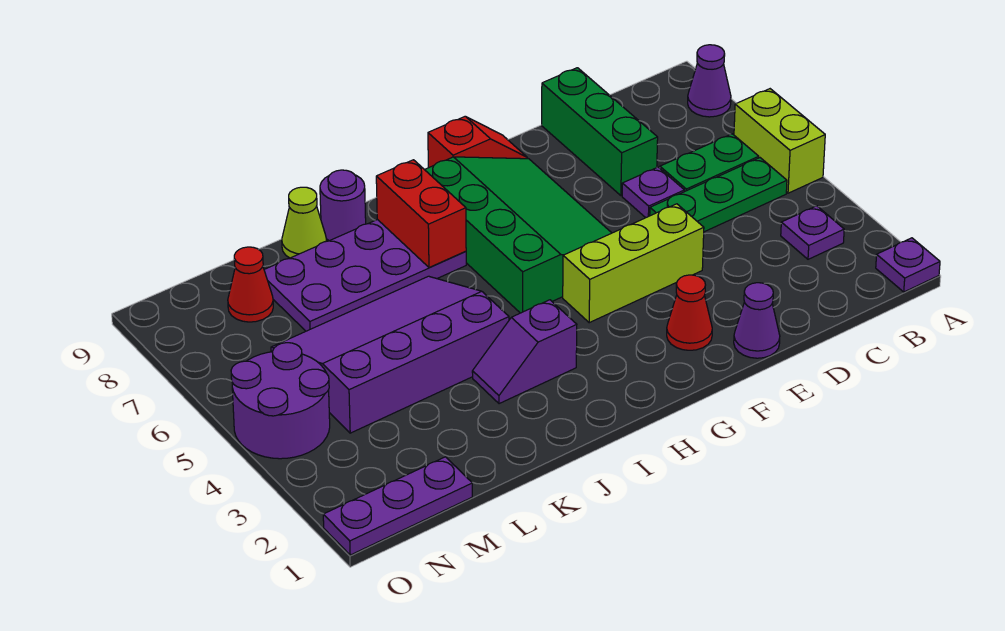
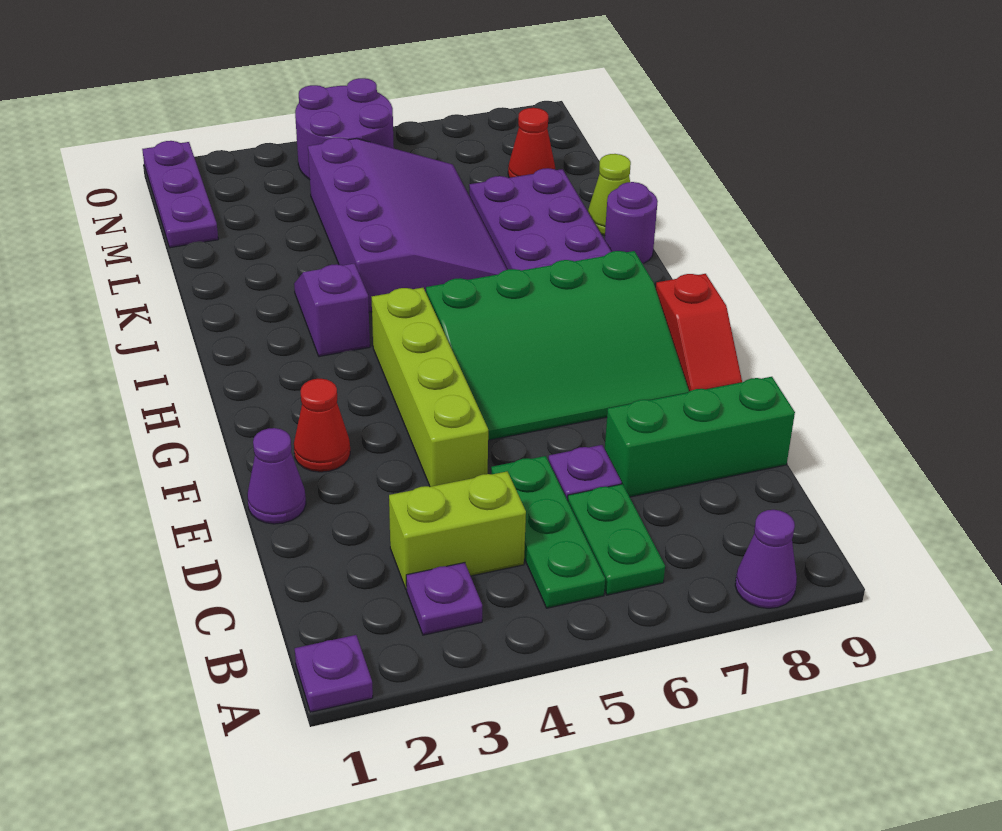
lime 1x2 brick [734,89,825,193] -> lime 1x2 brick moved to [389,471,526,590]
lime 1x3 brick [563,204,704,323] -> lime 1x4 brick [372,288,488,487]
red 1x2 brick [376,160,466,267] -> none

